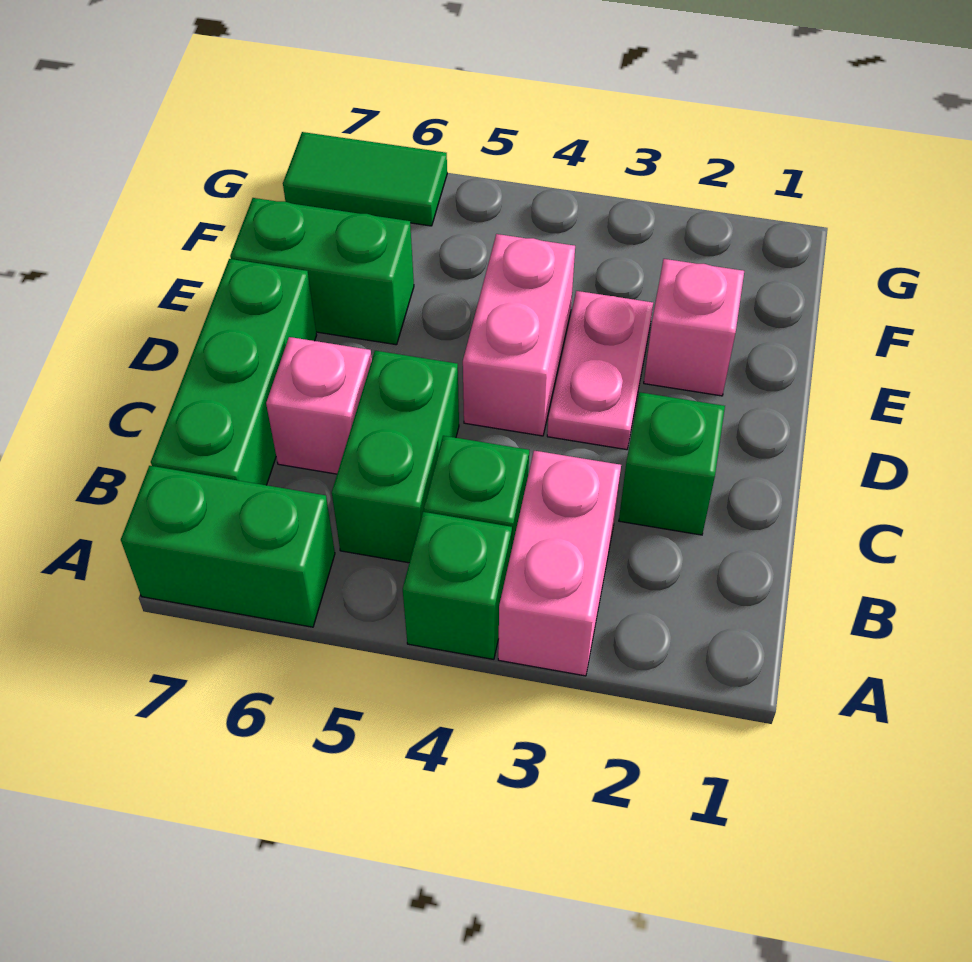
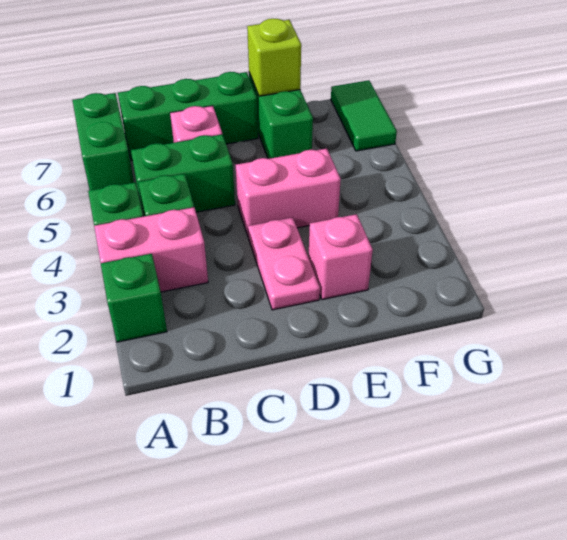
green 1x1 brick [619,392,725,535] -> green 1x1 brick moved to [101,254,167,342]
pink 1x2 plate [547,291,653,450] -> pink 1x2 plate turned to [248,217,320,310]
none -> lime 1x1 brick [247,19,301,96]

